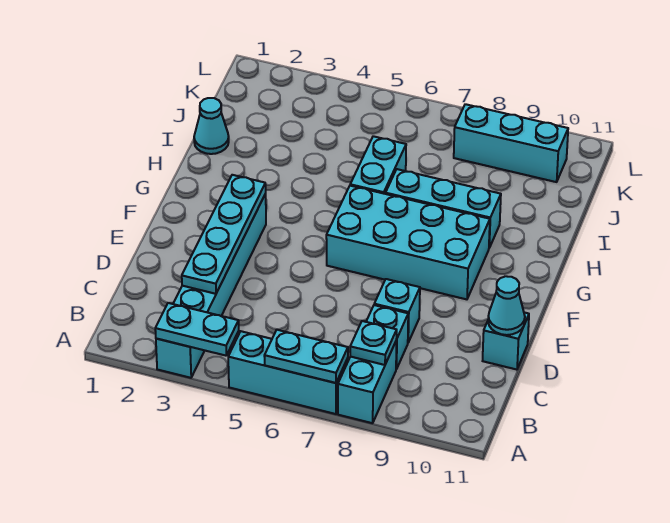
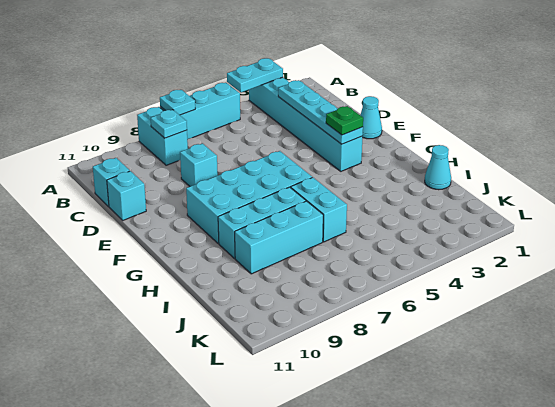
cyan 1x2 plate [264,330,348,383] -> cyan 1x1 plate [160,90,195,115]
cyan 1x1 brick [366,305,408,369] -> cyan 1x1 brick moved to [93,158,130,207]
cyan 1x1 cone [488,276,525,335] -> cyan 1x1 cone moved to [360,96,382,139]
none -> green 1x1 plate [326,106,363,135]
cyan 1x3 brick [454,104,568,182] -> cyan 1x3 brick moved to [235,201,323,274]

